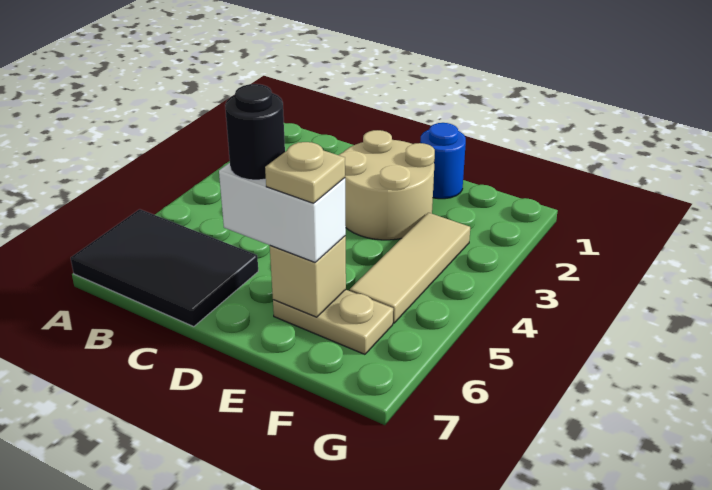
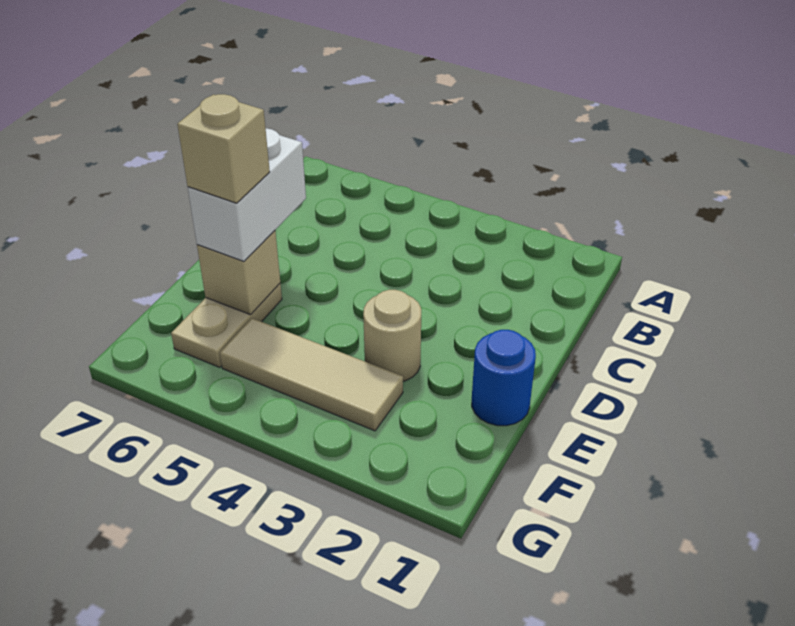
black 2x3 tile [71,209,258,327] -> none
tan 2x2 round brick [339,130,435,240] -> tan 1x1 round brick [363,290,421,381]
black 1x1 round brick [225,84,285,180] -> none
tan 1x1 plate [265,142,345,203] -> tan 1x1 brick [177,94,270,203]

